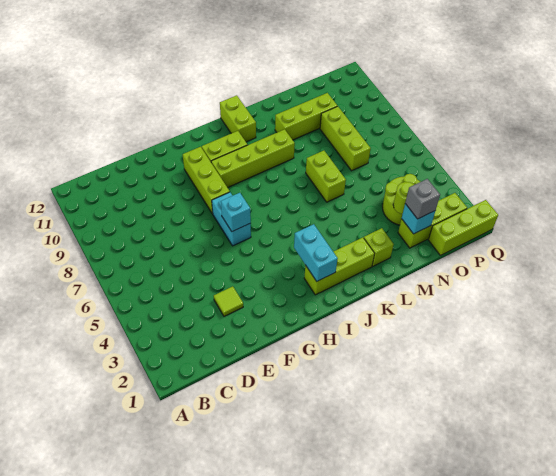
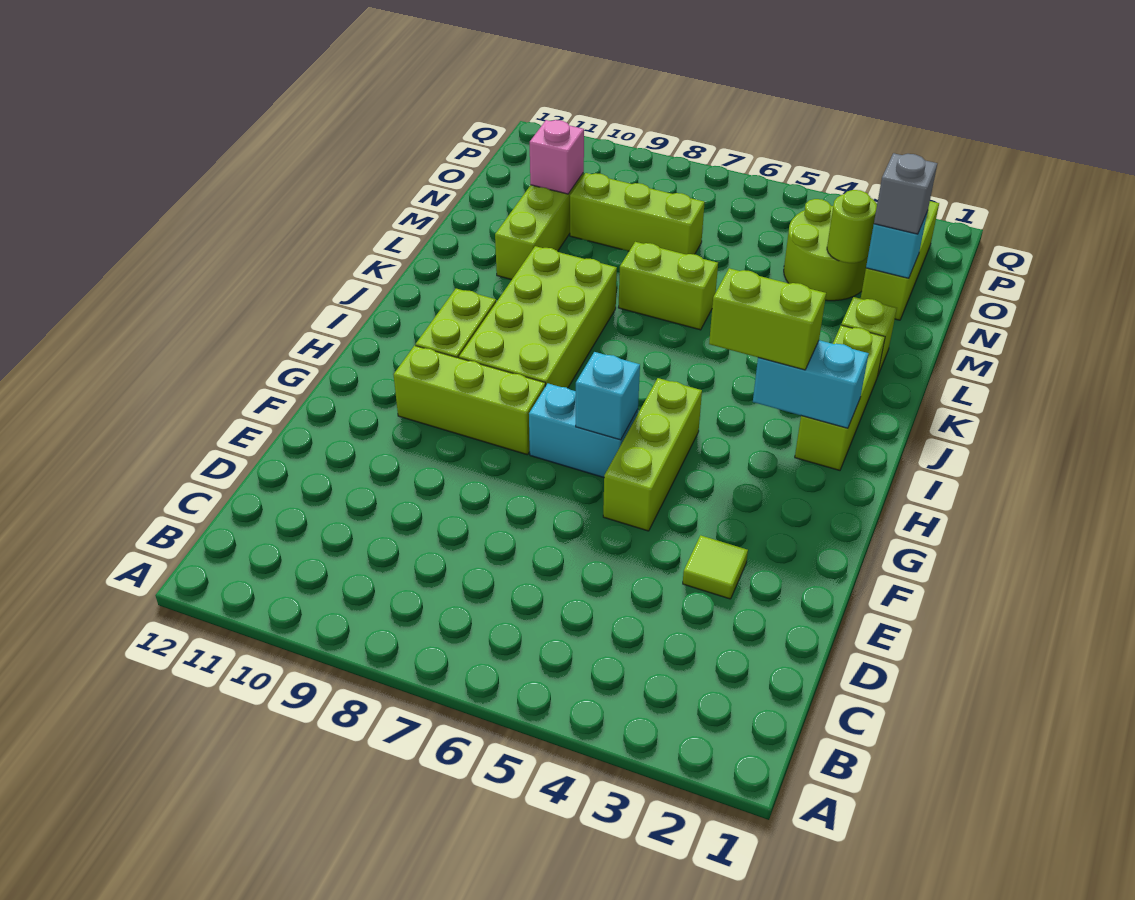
lime 1x4 brick [211,129,295,188] -> lime 2x4 brick [459,246,617,388]
lime 1x2 brick [220,95,256,142] -> lime 1x2 brick moved to [709,268,826,370]
none -> pink 1x1 brick [530,120,584,194]
lime 1x3 brick [429,200,498,255] -> lime 1x3 brick moved to [603,378,702,531]

